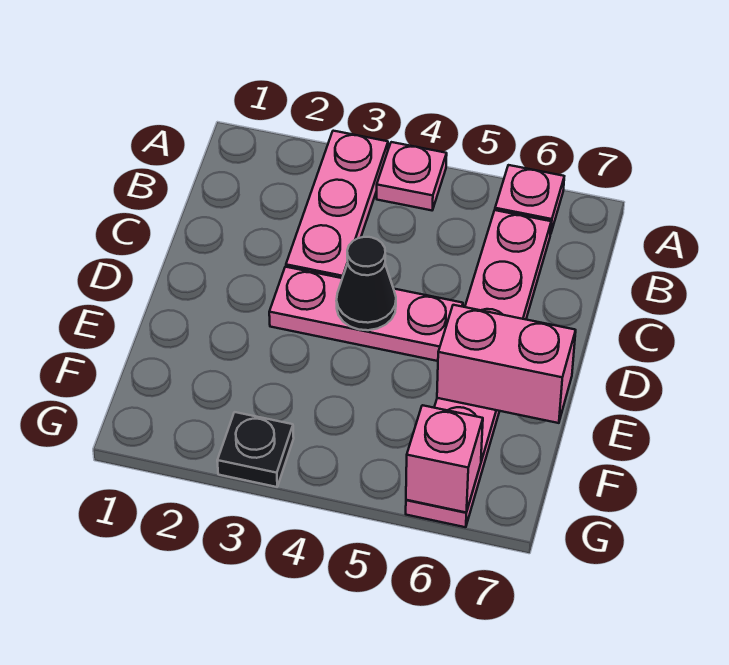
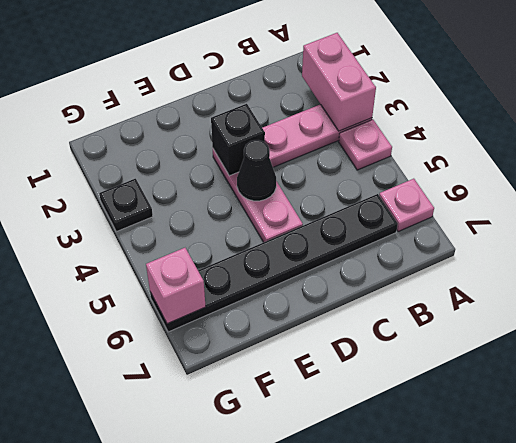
pink 1x6 plate [406,210,551,527] -> black 1x6 plate [150,194,398,332]
none -> black 1x1 brick [211,104,265,176]
pink 1x2 brick [437,305,576,423] -> pink 1x2 brick moved to [302,33,376,131]

